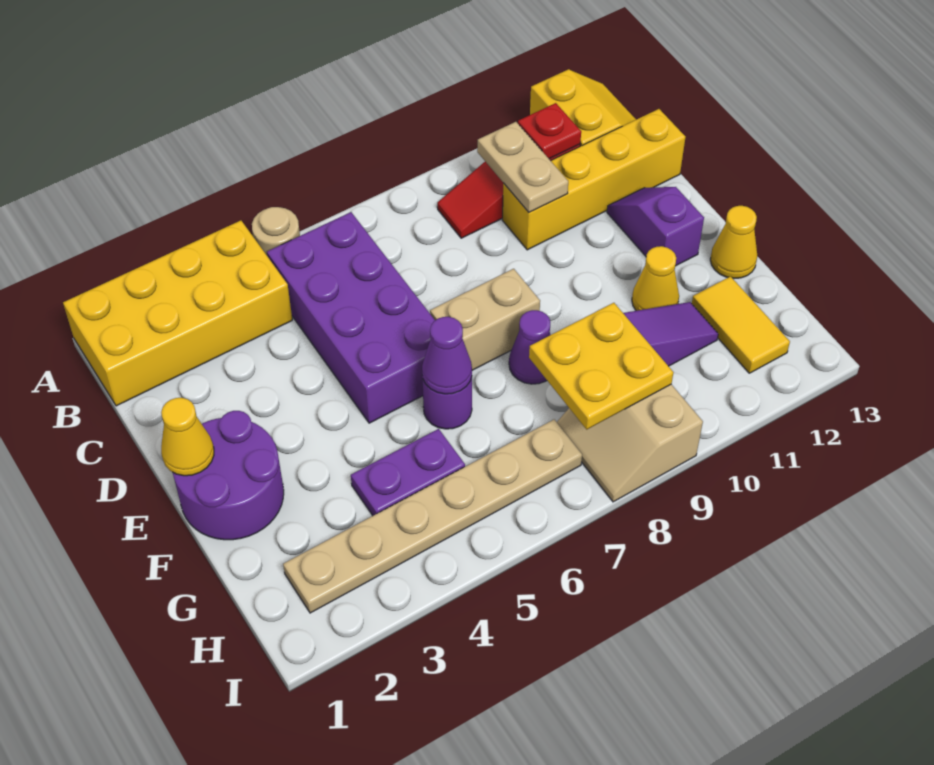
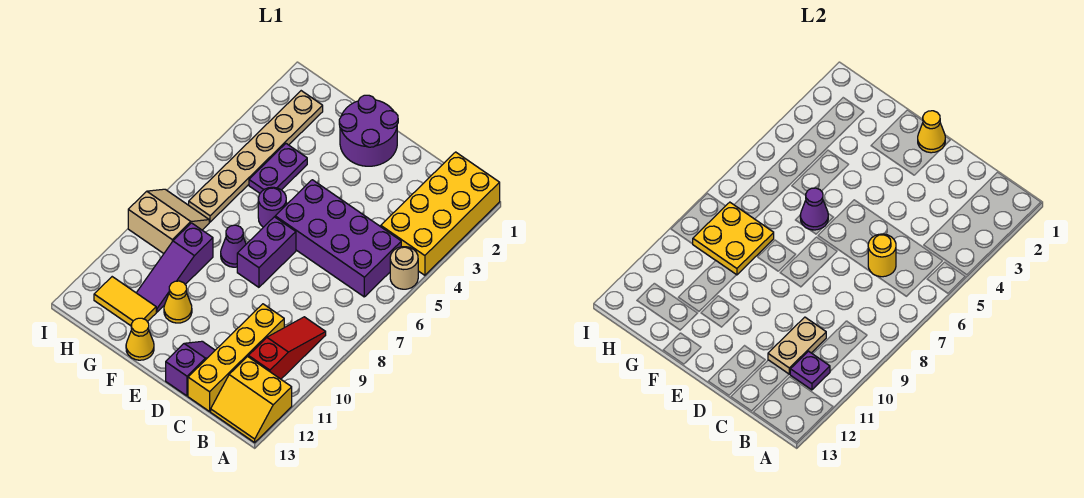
tan 1x2 plate [477,122,568,212] -> tan 1x2 plate turned to [768,317,826,374]
red 1x1 plate [518,103,581,159] -> purple 1x1 plate [790,351,830,390]
none -> yellow 1x1 round brick [868,234,896,277]
purple 1x2 slope [607,187,704,266] -> purple 1x2 slope turned to [166,341,215,396]
tan 1x2 brick [430,269,540,370] -> purple 1x2 brick [237,217,296,287]

